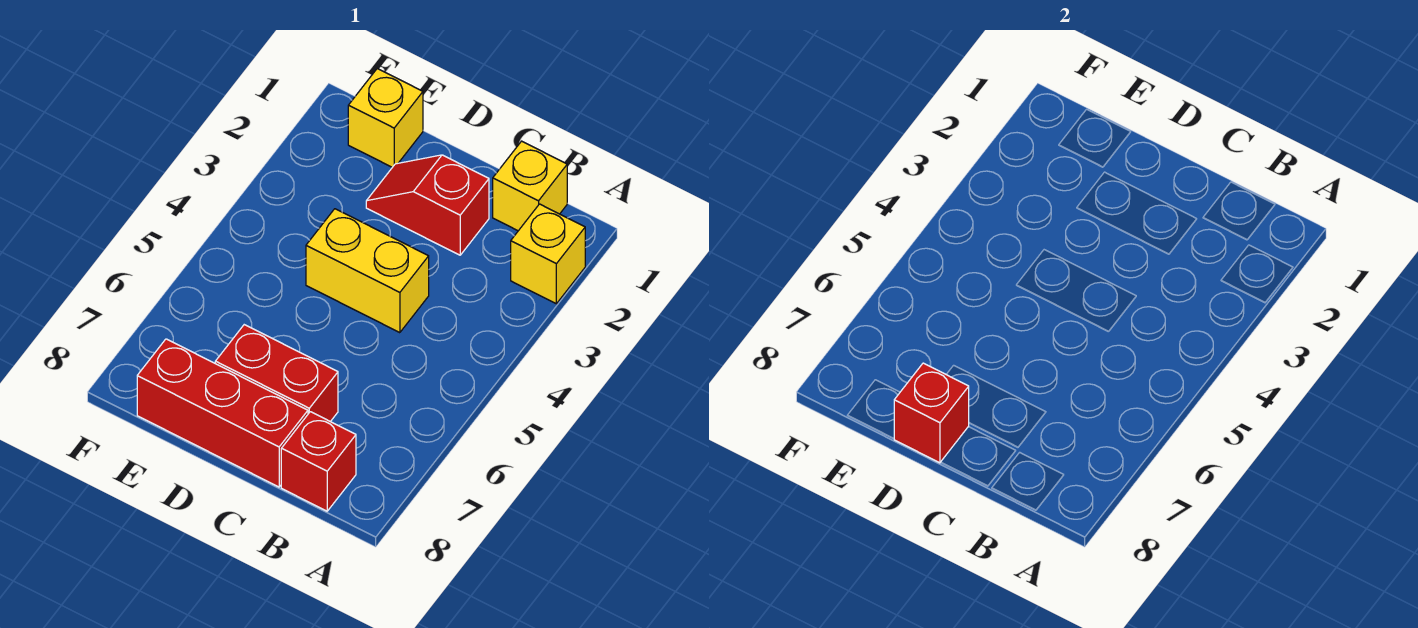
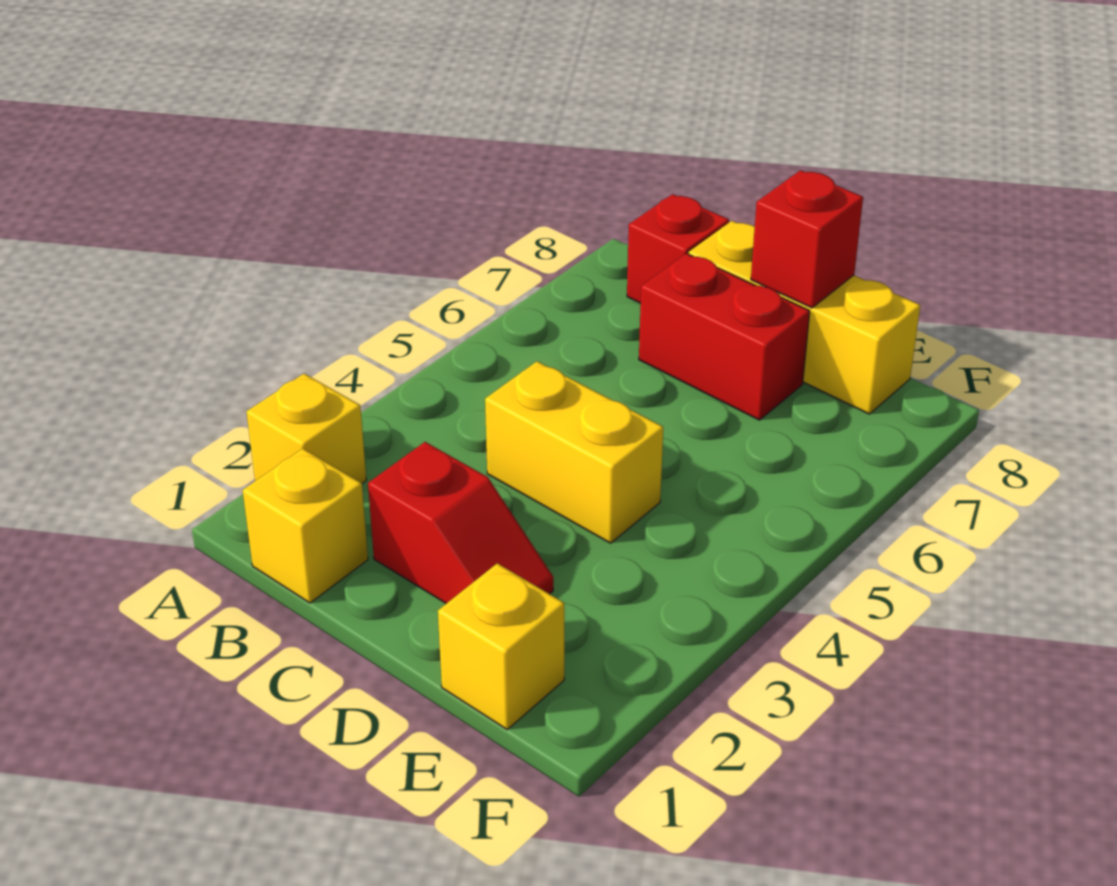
red 1x3 brick [137,339,308,487] -> yellow 1x3 brick [689,221,920,414]

